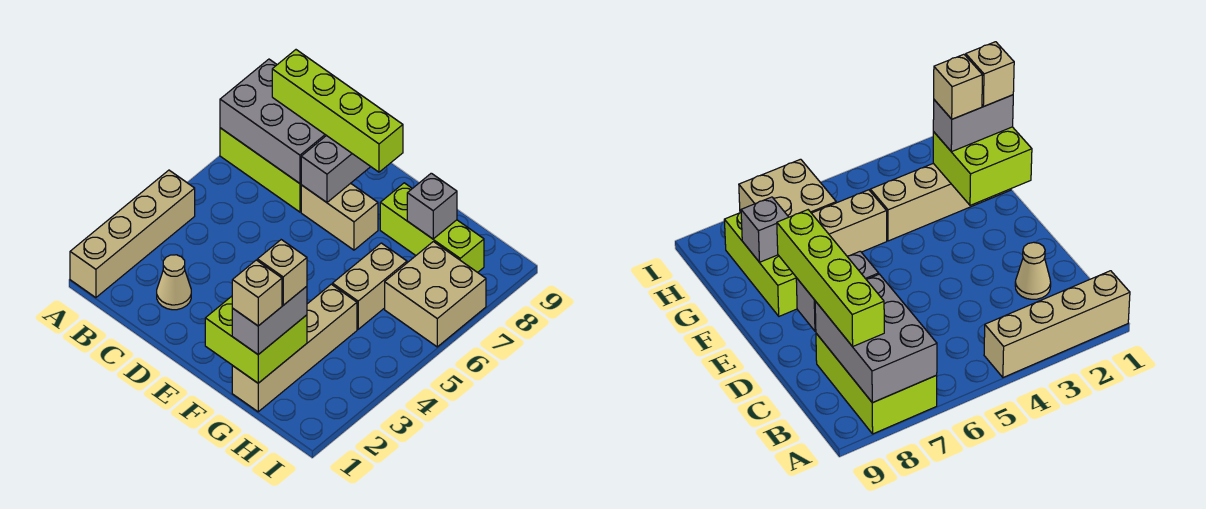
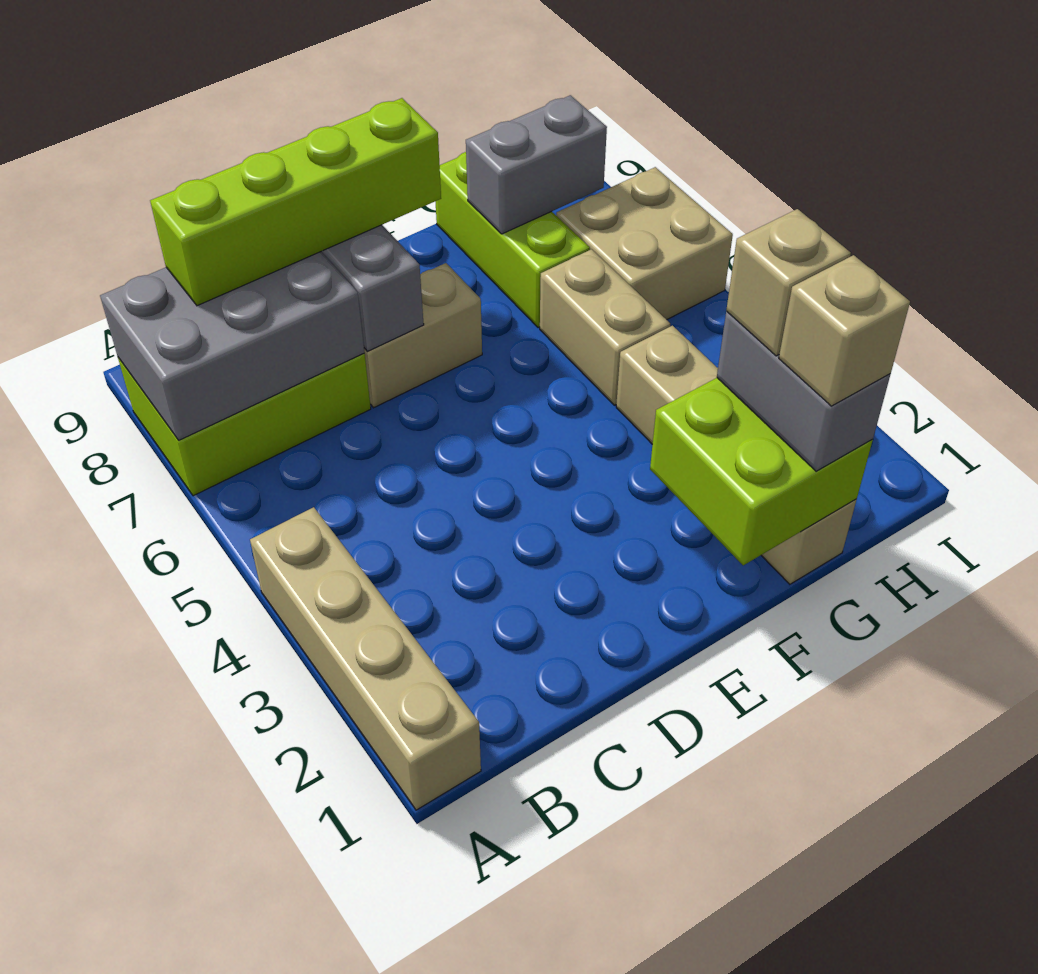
tan 1x1 cone [157,255,191,310] -> none
lime 1x3 brick [380,183,484,272] -> lime 1x3 brick turned to [435,152,590,328]
grey 1x1 brick [407,173,457,239] -> grey 1x2 brick [466,95,607,234]

